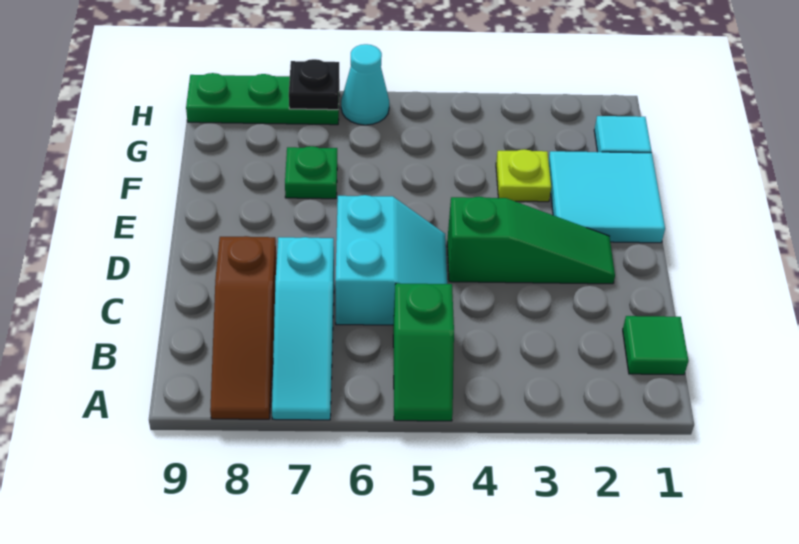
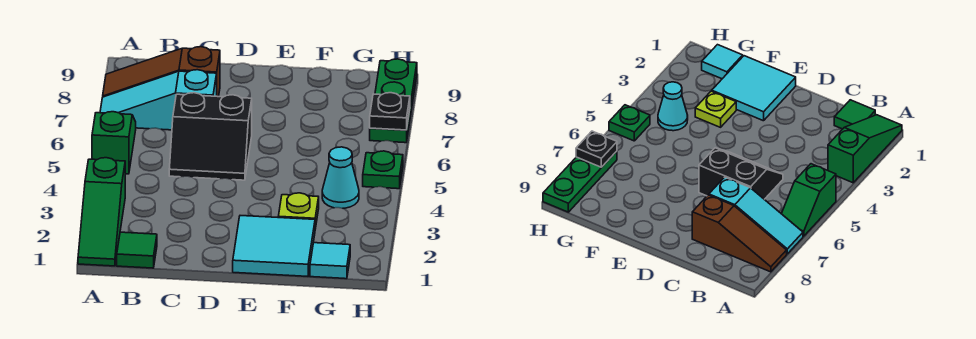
green 1x2 slope [393,283,454,421] -> green 1x2 slope turned to [92,112,136,174]
cyan 2x2 slope [335,195,447,325] -> black 2x2 slope [169,93,252,180]
green 1x3 slope [447,197,615,284] -> green 1x3 slope moved to [78,158,125,266]
green 1x1 plate [285,146,337,199] -> green 1x1 plate moved to [363,151,403,189]
cyan 1x1 cone [341,44,389,125] -> cyan 1x1 cone moved to [322,147,359,208]

